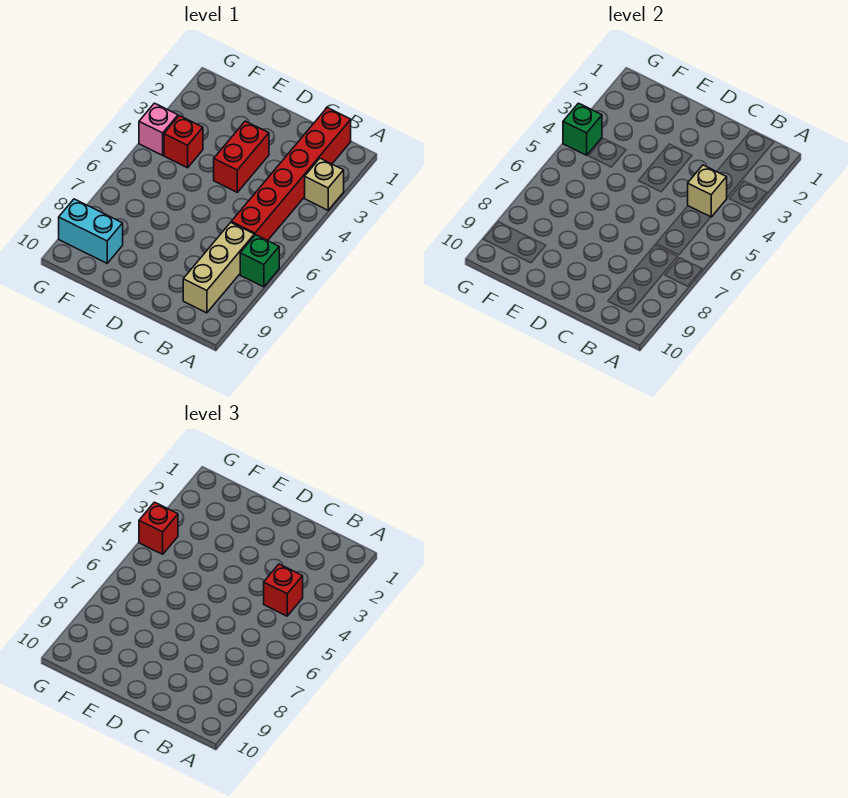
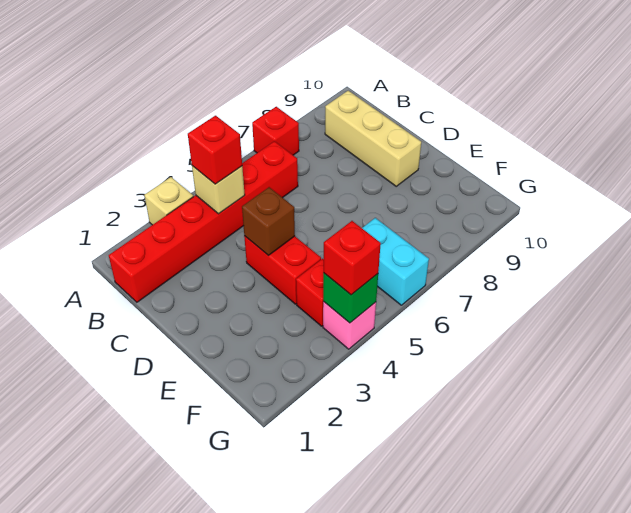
green 1x1 brick [240,235,279,287] -> red 1x1 brick [252,107,299,155]
tan 1x3 brick [183,223,254,313] -> tan 1x3 brick turned to [325,91,421,186]
red 1x2 brick [214,121,269,192] -> red 1x2 brick turned to [244,236,321,304]
none -> brown 1x1 brick [242,187,295,256]
cyan 1x2 brick [59,199,123,263] -> cyan 1x2 brick moved to [362,218,429,305]

